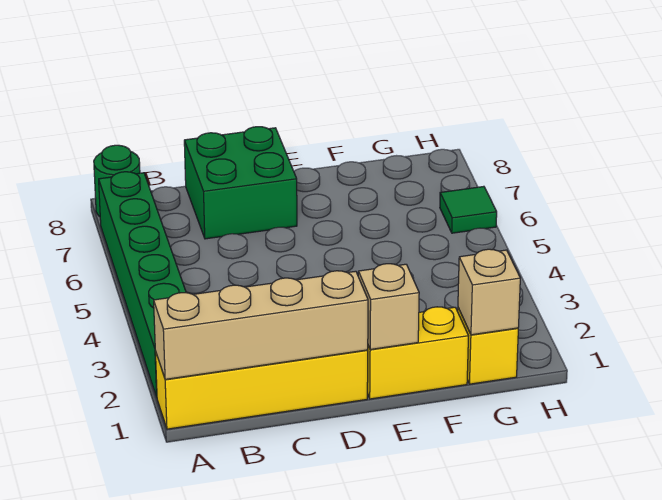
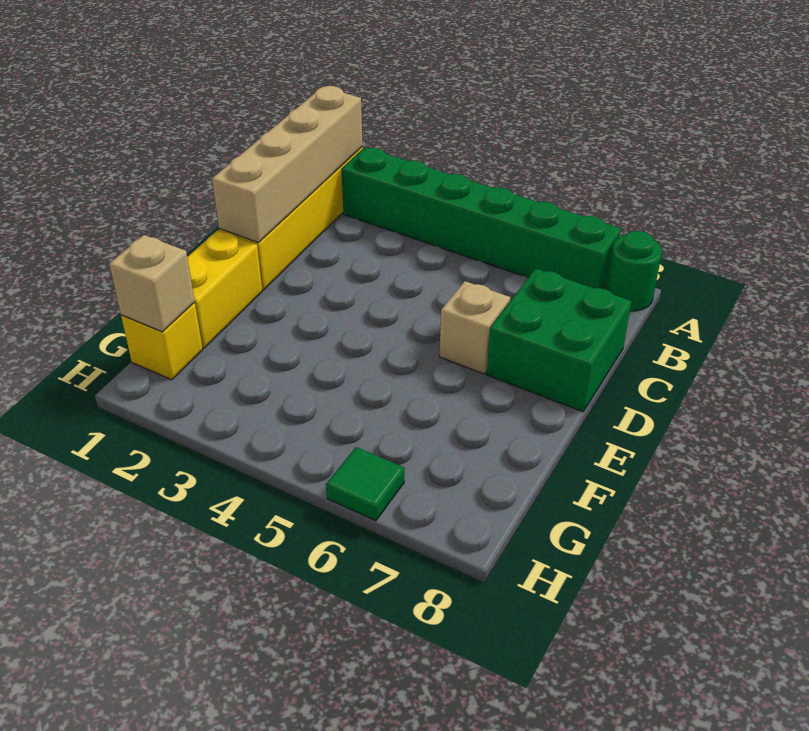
tan 1x1 brick [358,264,419,349] -> tan 1x1 brick moved to [440,281,510,374]

